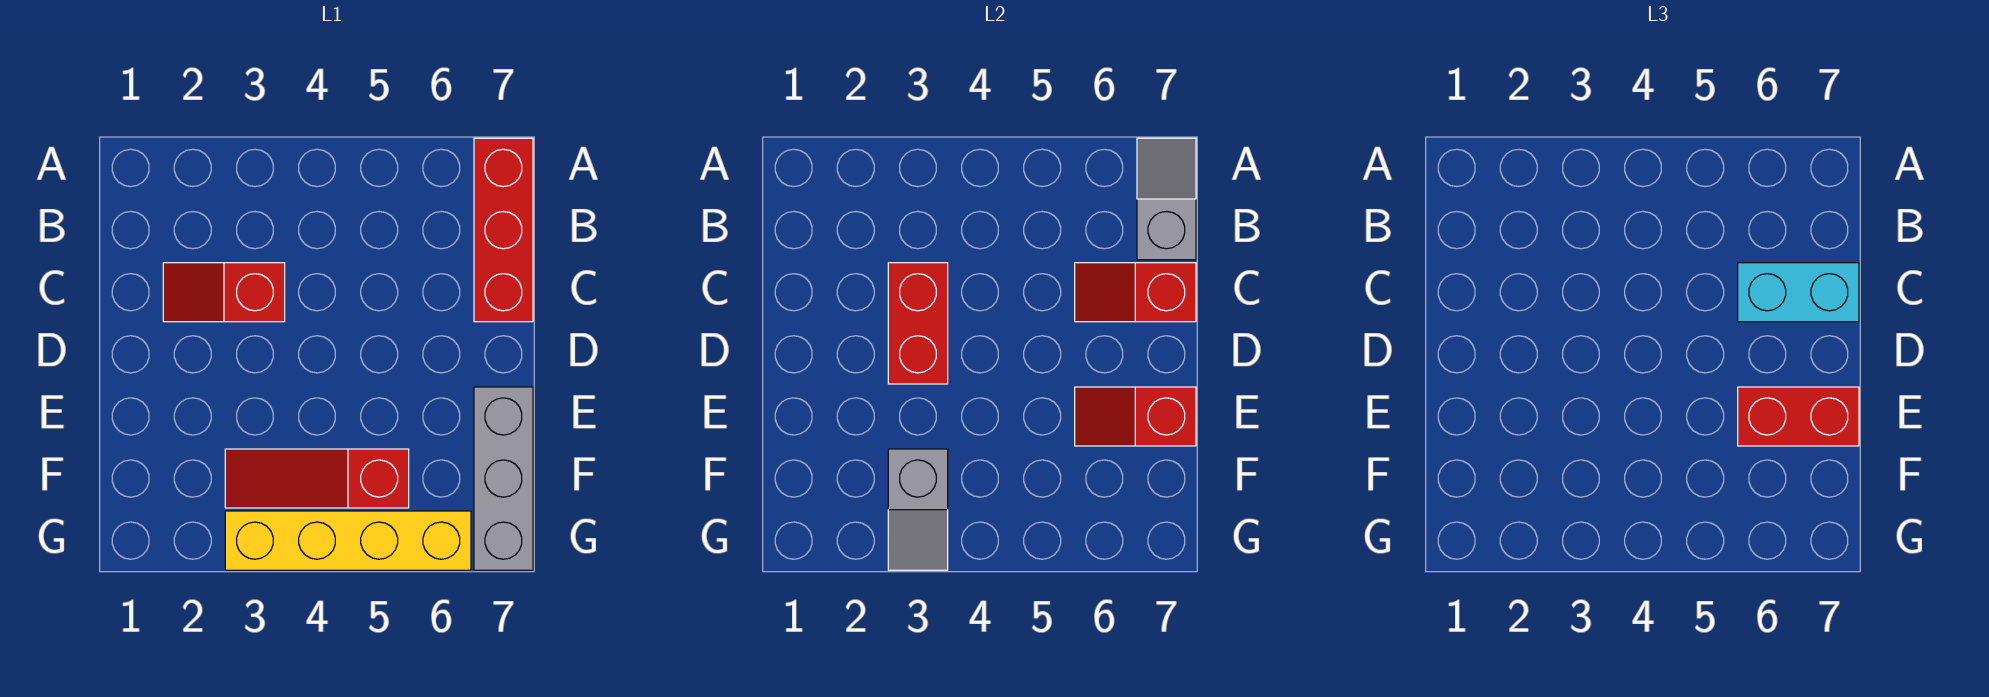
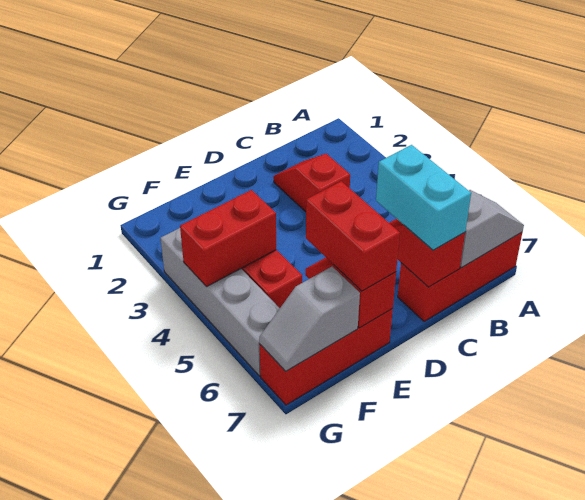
red 1x2 brick [888,263,948,384] -> red 1x2 brick moved to [180,190,276,287]
grey 1x3 brick [474,387,533,570] -> red 1x3 brick [259,309,393,405]
grey 1x2 slope [888,449,948,570] -> grey 1x2 slope moved to [259,267,360,371]
yellow 1x4 brick [225,511,471,570] -> grey 1x4 brick [160,228,280,376]

